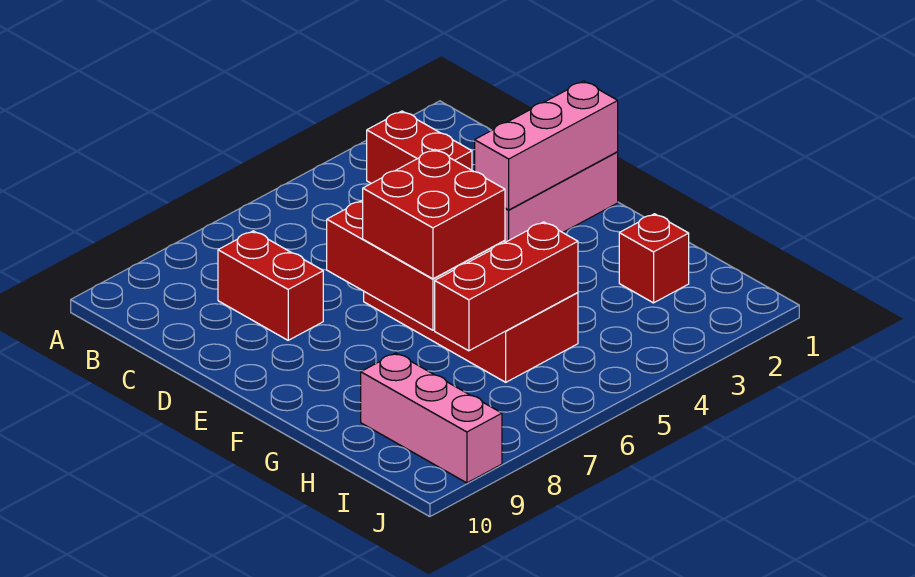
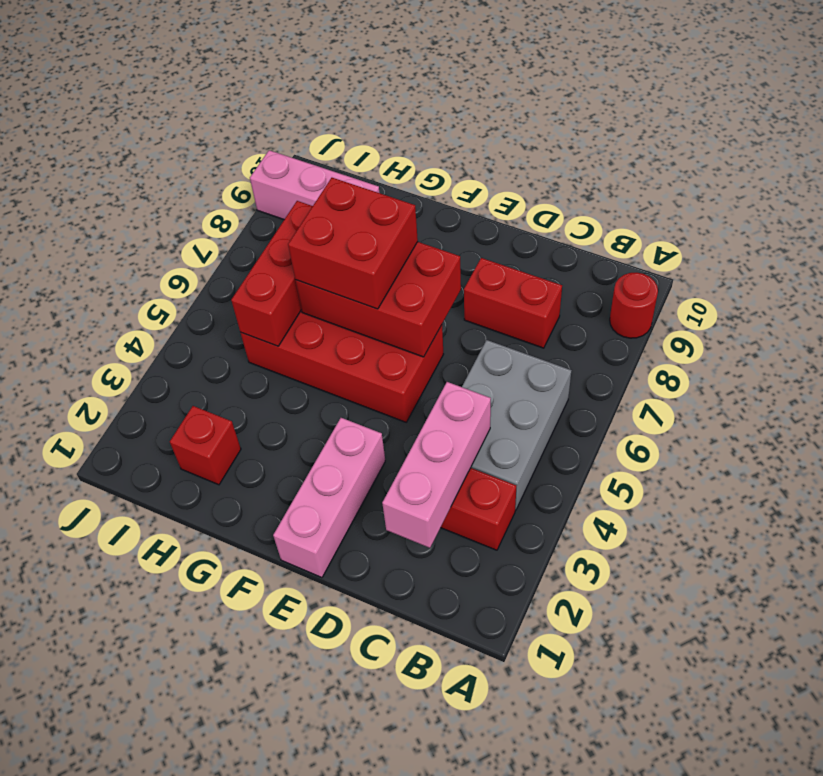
none -> red 1x1 round brick [610,273,658,338]
none -> grey 2x3 brick [462,340,571,510]
pink 1x3 brick [475,81,618,210] -> pink 1x3 brick moved to [382,382,491,548]

